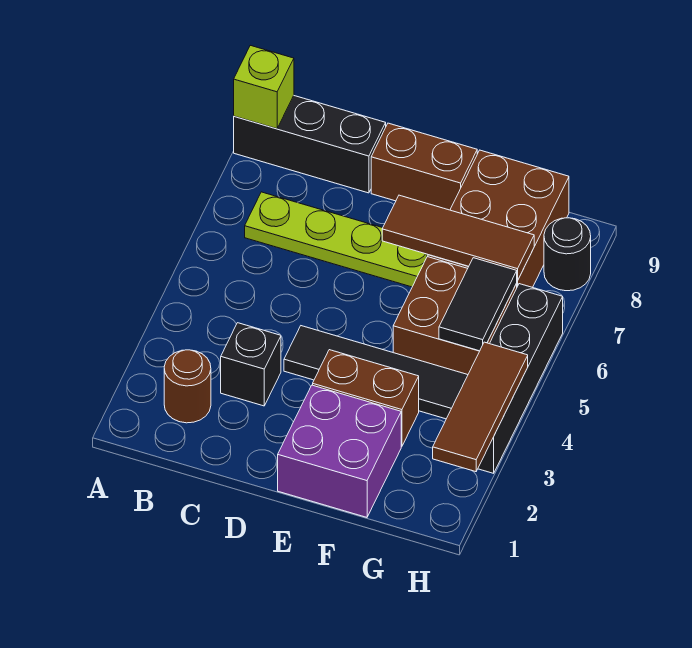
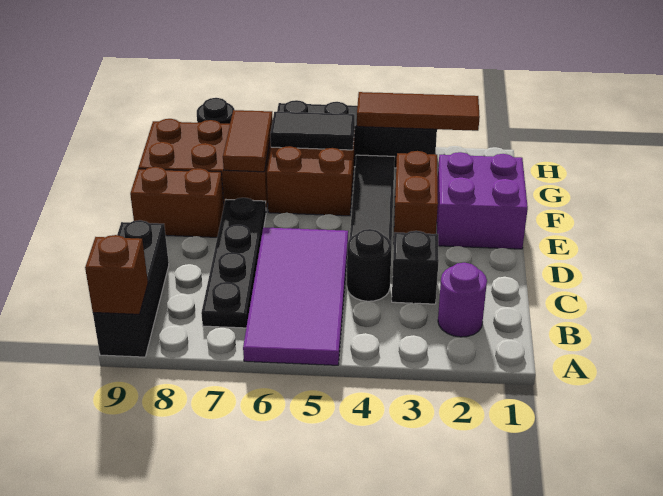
none -> purple 2x4 tile [243,227,348,365]
lime 1x1 brick [234,45,294,129] -> brown 1x1 brick [85,235,148,314]
brown 1x1 round brick [164,350,211,423] -> purple 1x1 round brick [438,263,487,337]
lime 1x4 plate [245,192,428,287] -> black 1x4 plate [201,198,266,328]
none -> black 1x1 round brick [347,229,392,301]
brown 1x2 brick [371,123,477,210] -> brown 1x2 brick turned to [130,167,224,237]
brown 1x3 tile [382,195,534,281] -> brown 1x2 tile [223,110,273,172]

